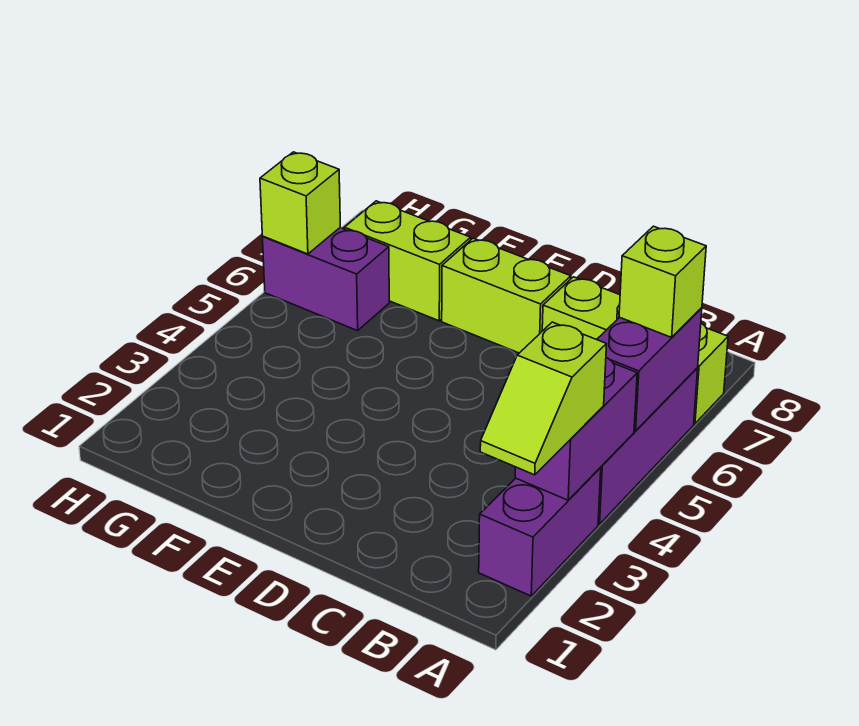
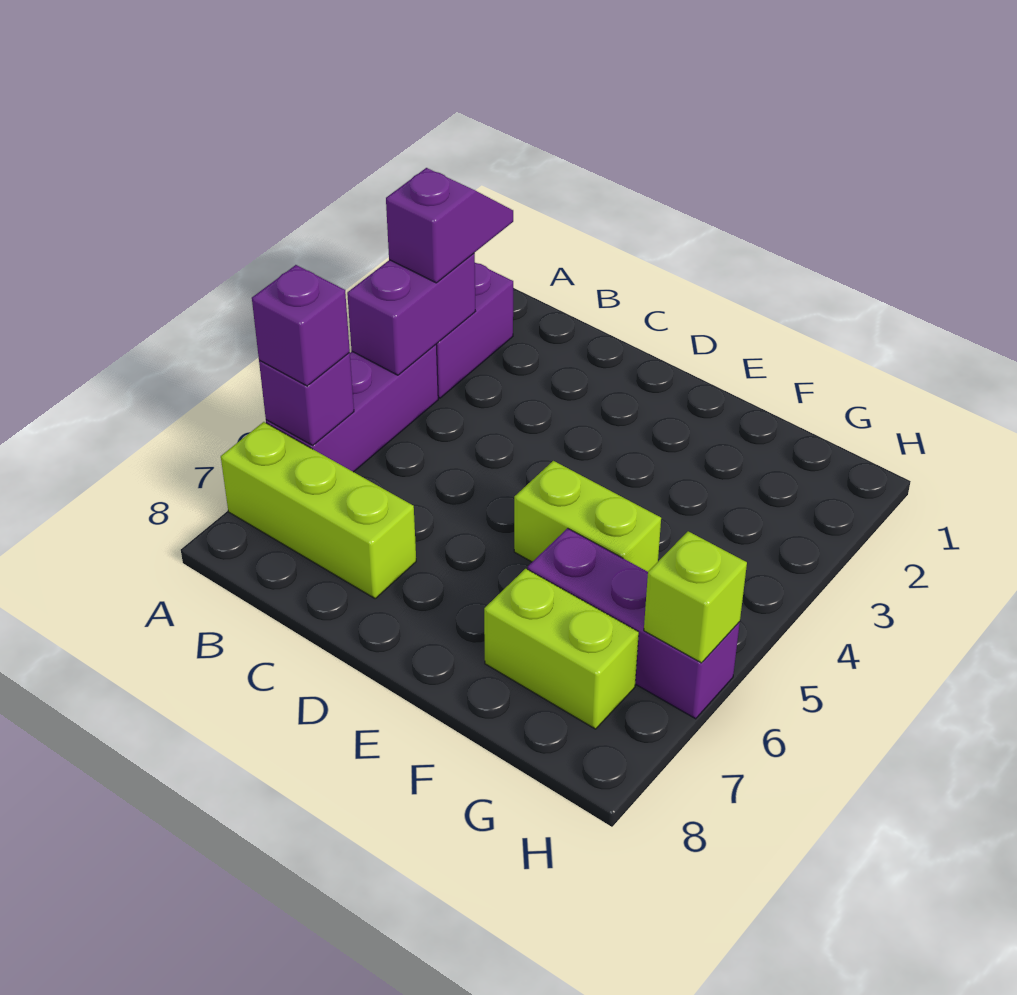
lime 1x2 slope [480,322,606,475] -> purple 1x2 slope [386,168,513,283]
purple 1x2 brick [597,308,702,431] -> purple 1x1 brick [259,353,354,445]
lime 1x1 brick [619,226,706,337] -> purple 1x1 brick [252,265,350,386]
lime 1x2 brick [442,238,571,353] -> lime 1x2 brick moved to [514,461,661,572]
purple 1x2 brick [263,228,389,331] -> purple 1x3 brick [528,528,740,719]

